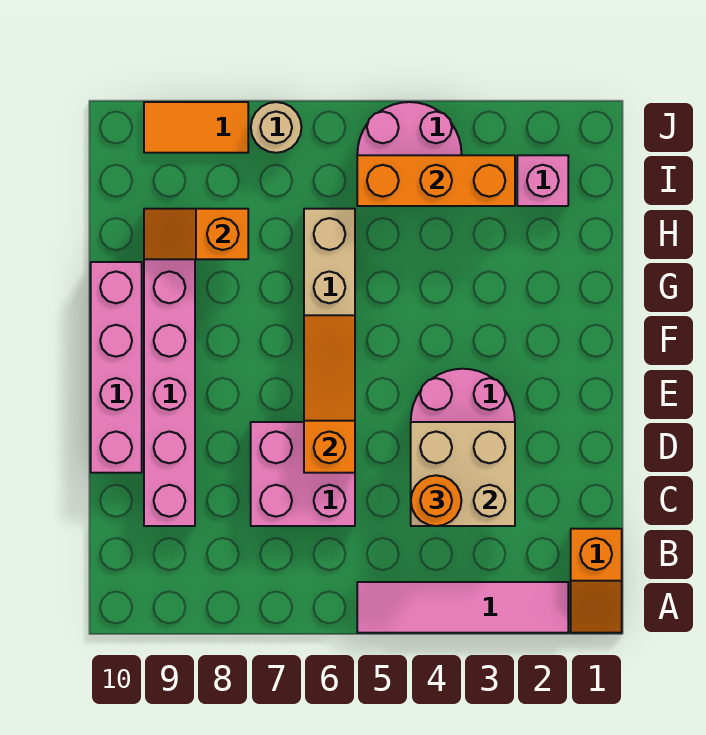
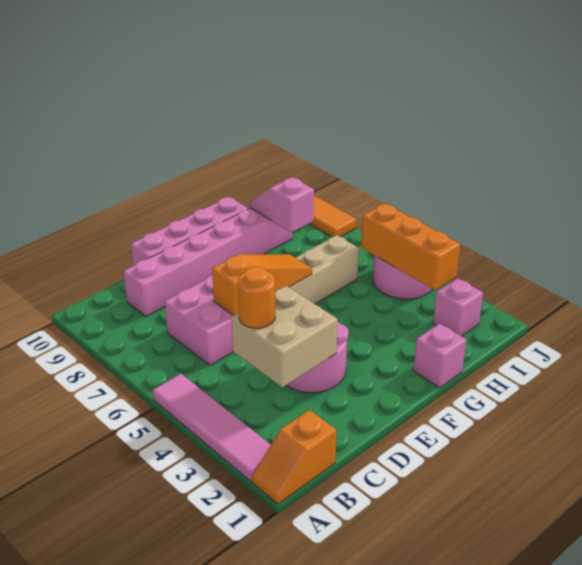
none -> pink 1x1 brick [414,324,466,388]
orange 1x2 slope [144,209,248,259] -> pink 1x2 slope [250,177,314,232]
tan 1x1 round brick [251,102,301,153] -> none

